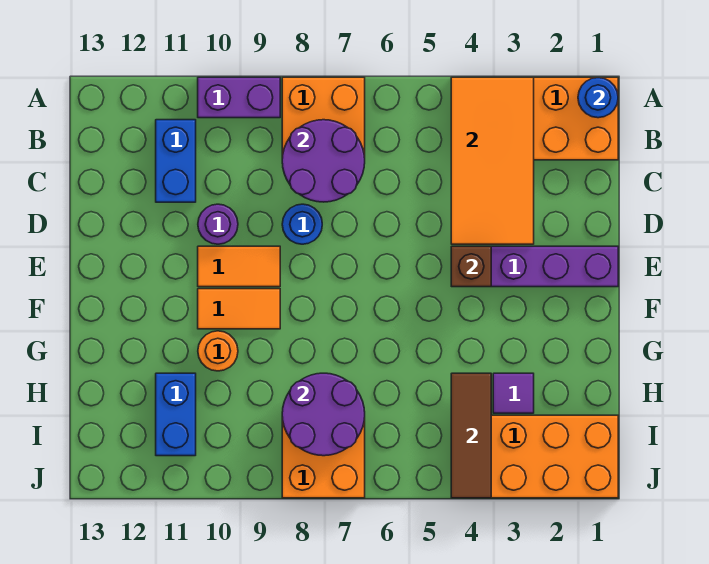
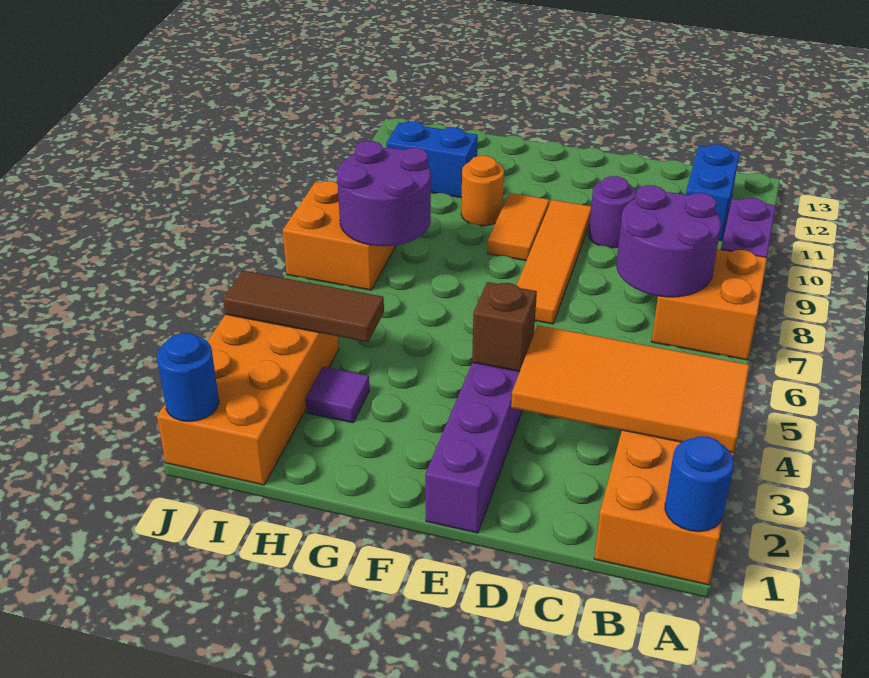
blue 1x2 brick [156,120,196,202] -> blue 1x2 brick turned to [686,144,740,241]
blue 1x1 round brick [282,204,322,244] -> blue 1x1 round brick moved to [157,333,219,422]
orange 1x2 tile [198,246,280,287] -> orange 1x4 tile [517,200,591,324]

